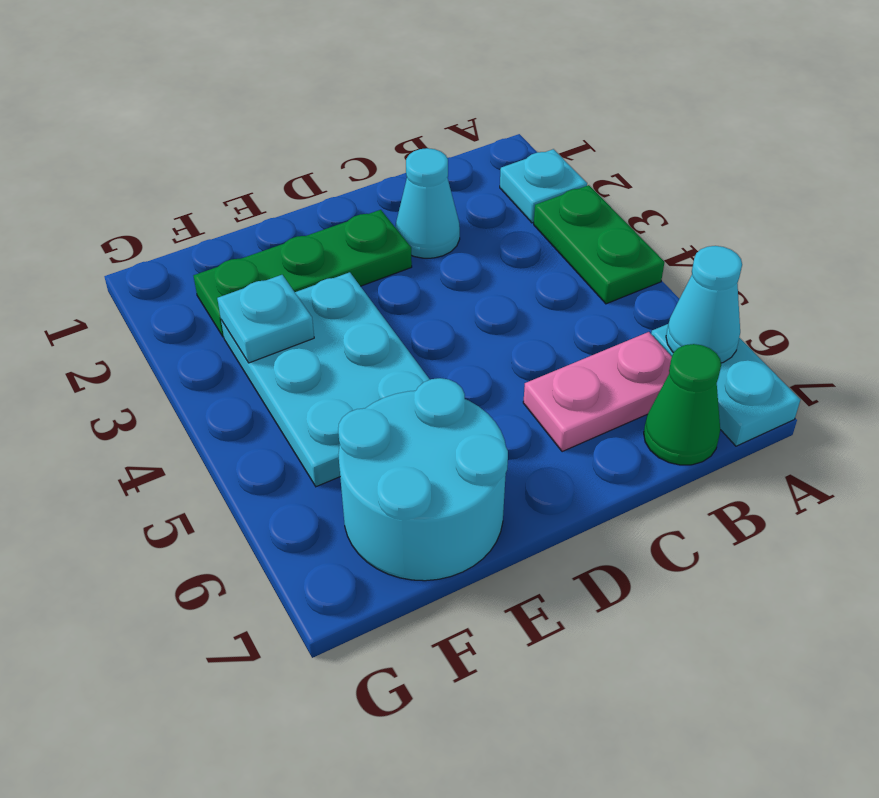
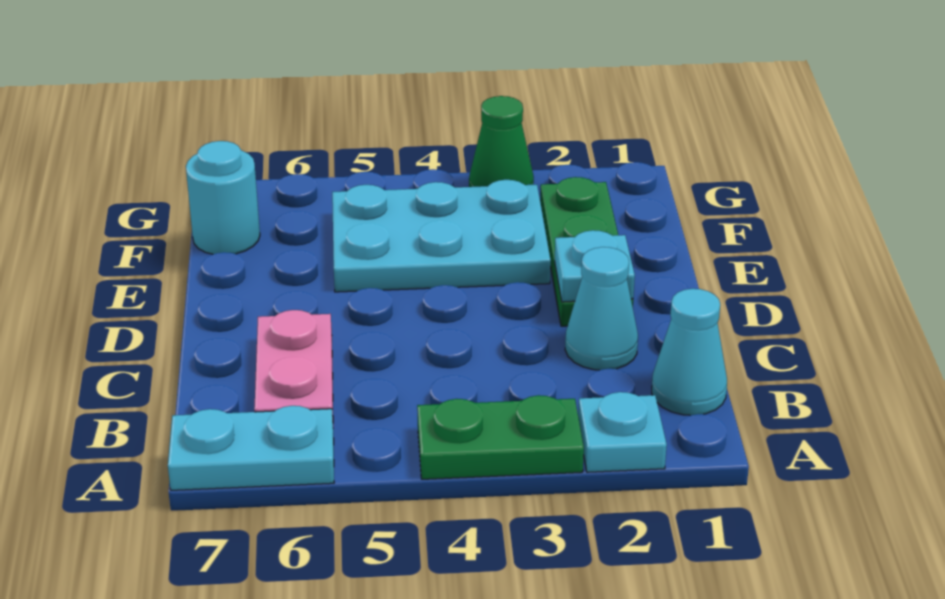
cyan 1x1 cone [666,246,742,363] -> cyan 1x1 cone moved to [652,289,727,415]
green 1x1 cone [644,344,721,465] -> green 1x1 cone moved to [469,96,534,187]
cyan 2x2 round brick [338,378,508,581] -> cyan 1x1 round brick [186,141,260,254]
cyan 1x1 plate [217,275,314,363] -> cyan 1x1 plate moved to [555,230,635,302]

